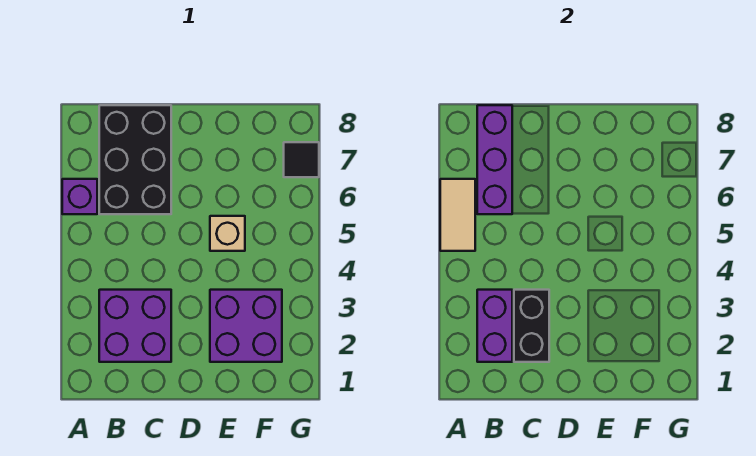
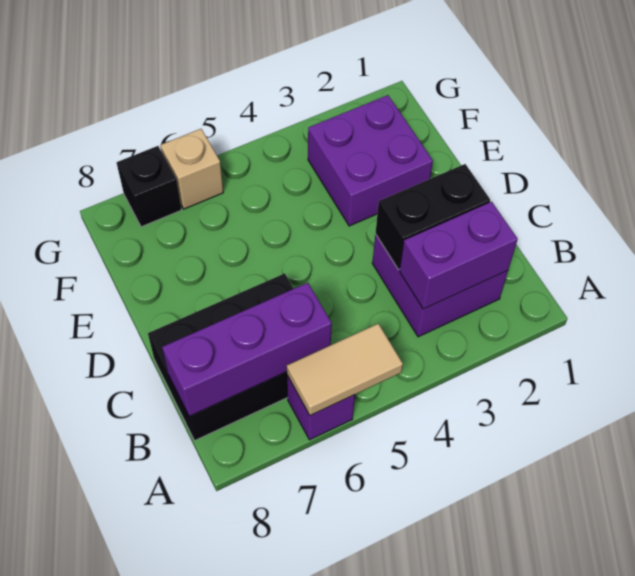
tan 1x1 brick [210,216,245,251] -> tan 1x1 brick moved to [160,129,223,209]
black 1x1 tile [284,142,319,177] -> black 1x1 brick [116,146,181,227]

